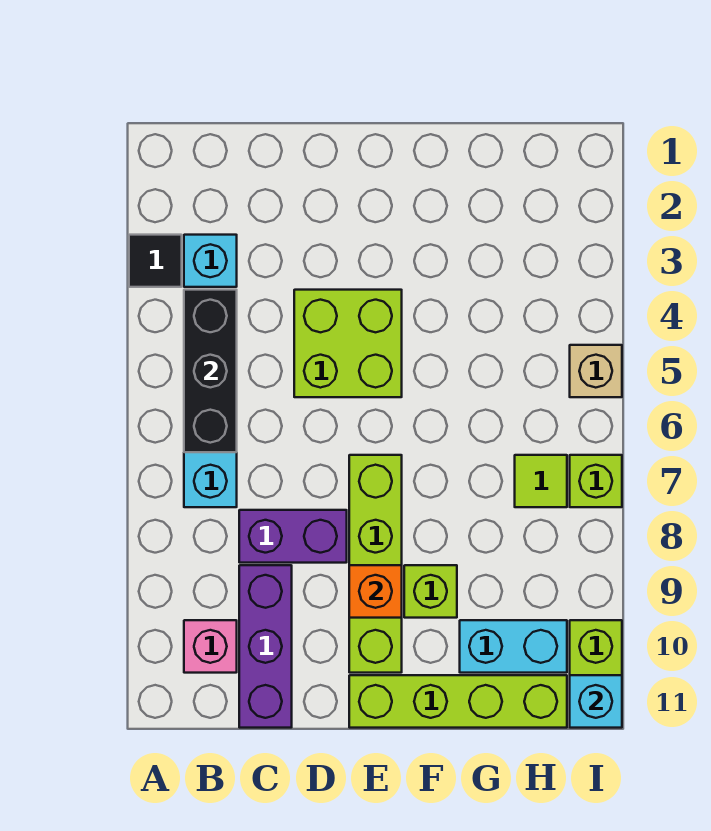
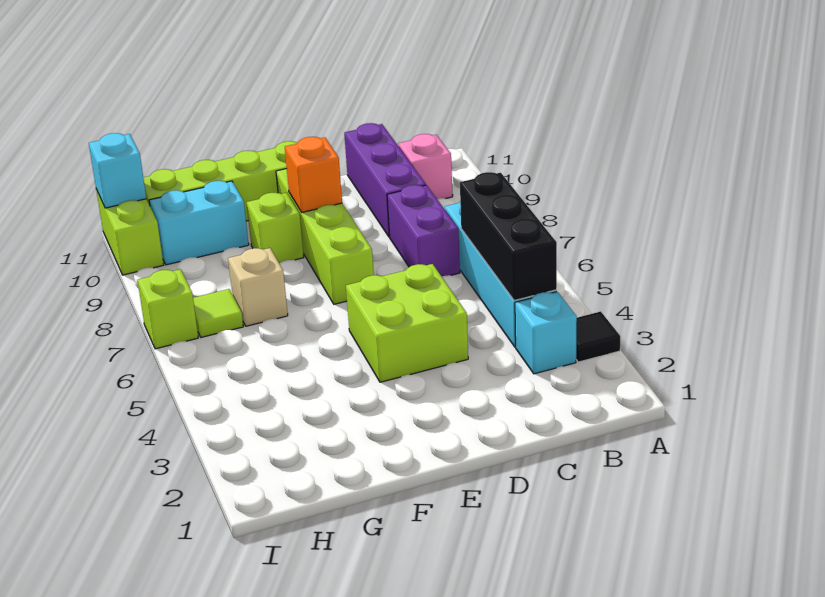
purple 1x2 brick [239,510,347,563] -> purple 1x2 brick turned to [387,185,460,276]
tan 1x1 brick [570,345,622,397] -> tan 1x1 brick moved to [228,248,288,326]

